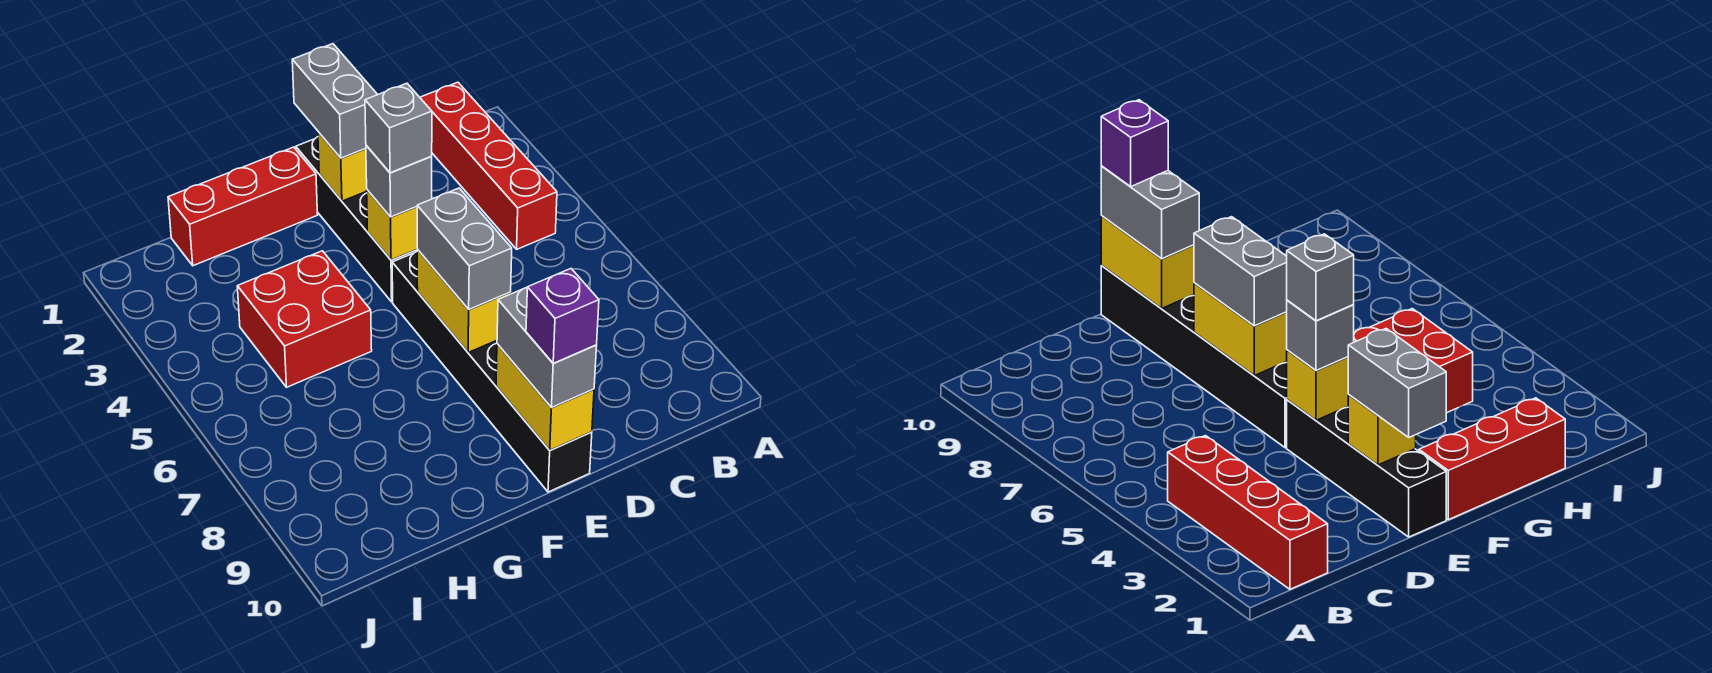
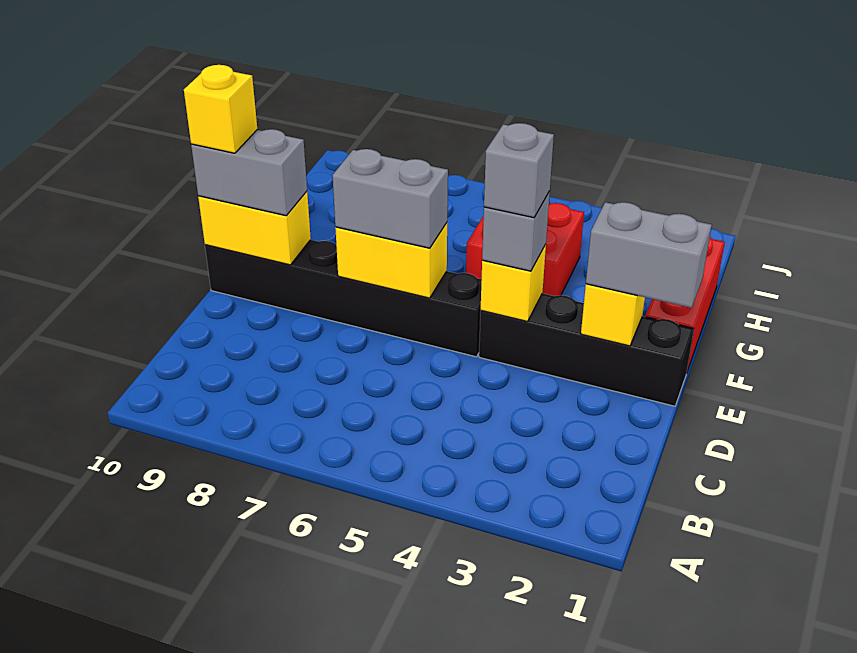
red 1x4 brick [420,82,557,249] -> none
purple 1x1 brick [526,269,599,363] -> yellow 1x1 brick [184,65,257,153]

